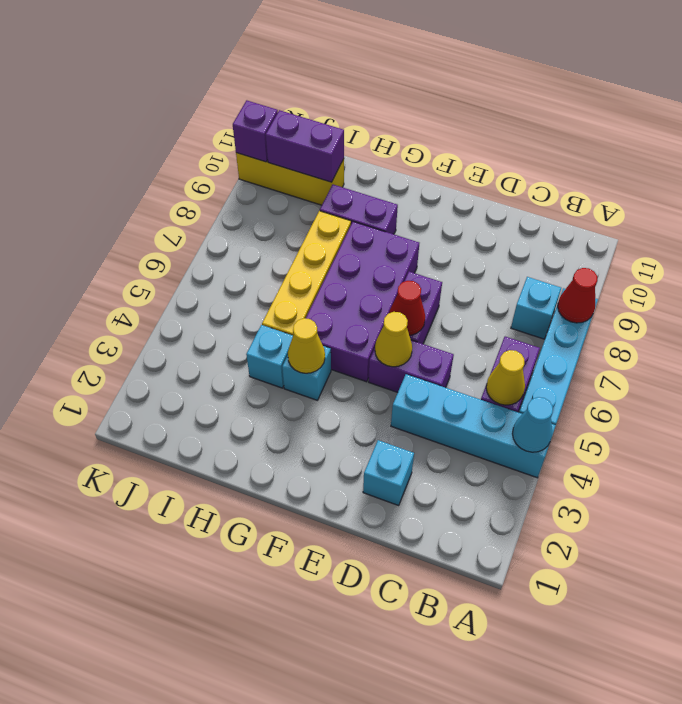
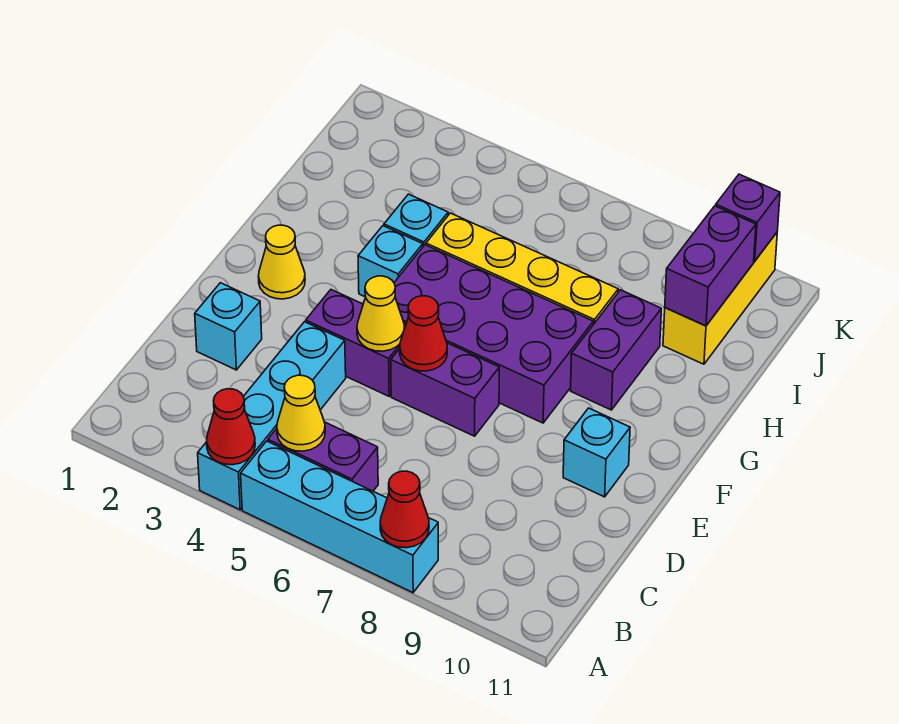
cyan 1x1 cone [512,397,553,452] -> red 1x1 cone [207,389,255,465]
cyan 1x1 brick [511,277,561,339] -> cyan 1x1 brick moved to [563,408,630,497]
purple 1x2 brick [369,340,454,392] -> purple 1x2 brick turned to [306,290,406,396]
yellow 1x1 cone [288,318,325,373] -> yellow 1x1 cone moved to [258,225,305,299]

